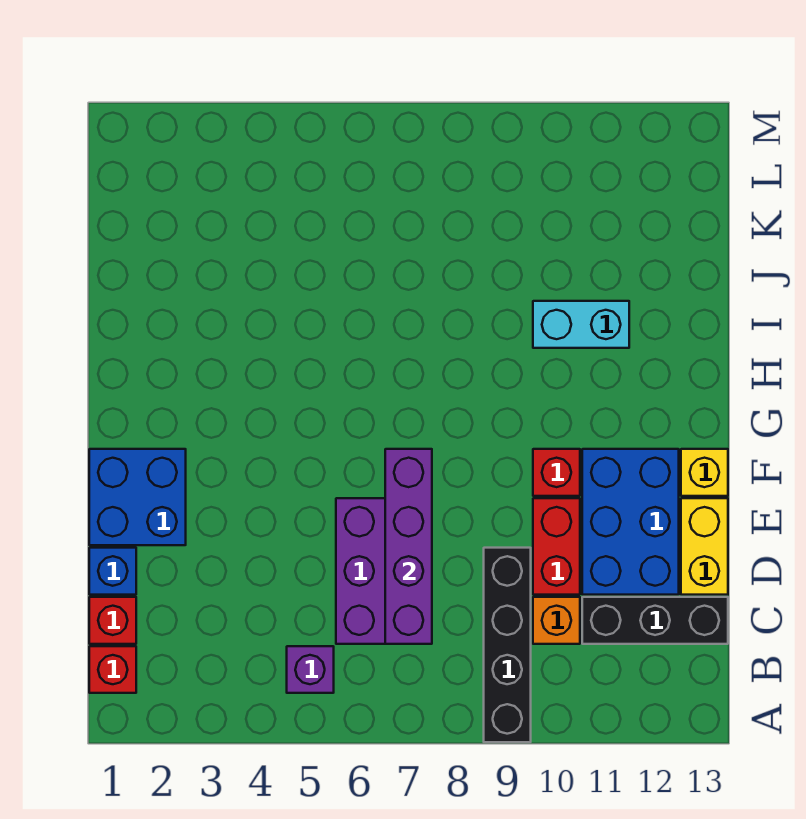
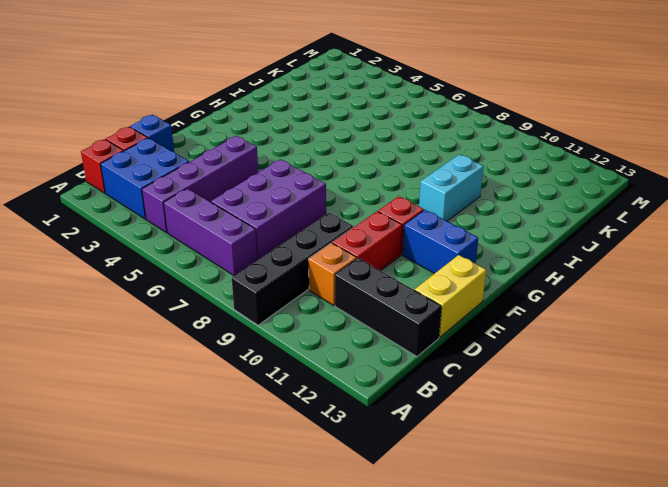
purple 1x1 brick [287,646,334,693] -> purple 1x3 brick [163,188,258,276]
purple 1x4 brick [385,449,432,644] -> purple 1x4 brick moved to [142,136,258,232]
blue 2x3 brick [582,449,679,595] -> blue 1x2 brick [403,210,478,274]
blue 2x2 brick [89,449,186,545] -> blue 2x2 brick moved to [101,138,189,219]
yellow 1x1 brick [681,449,728,496] -> none
cyan 1x2 brick [533,301,629,348] -> cyan 1x2 brick turned to [419,154,484,221]

